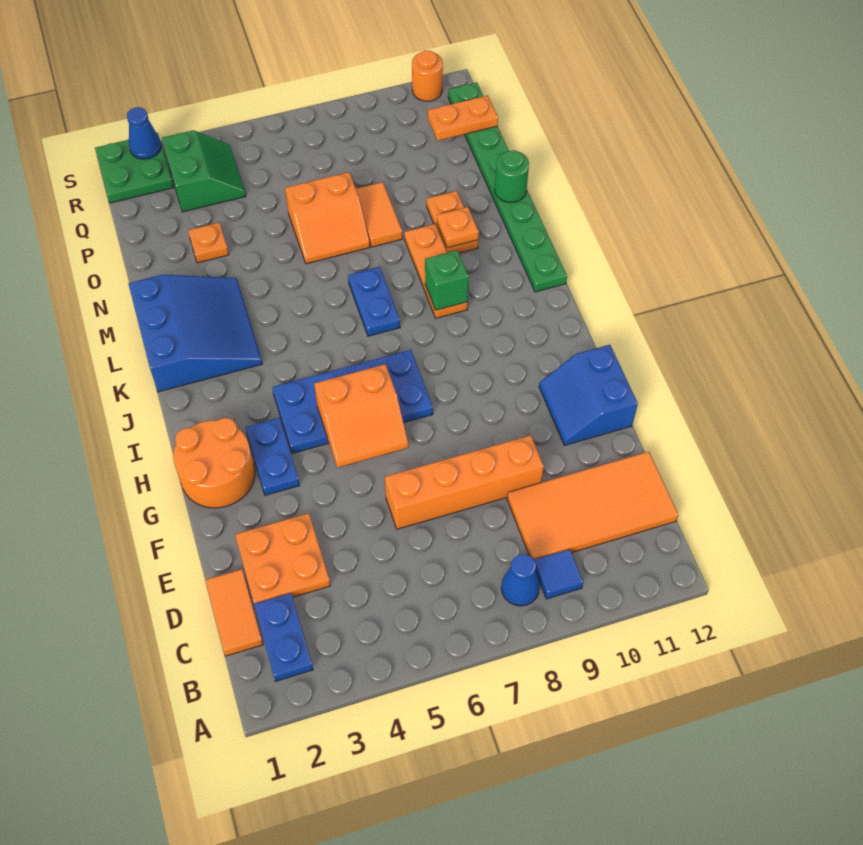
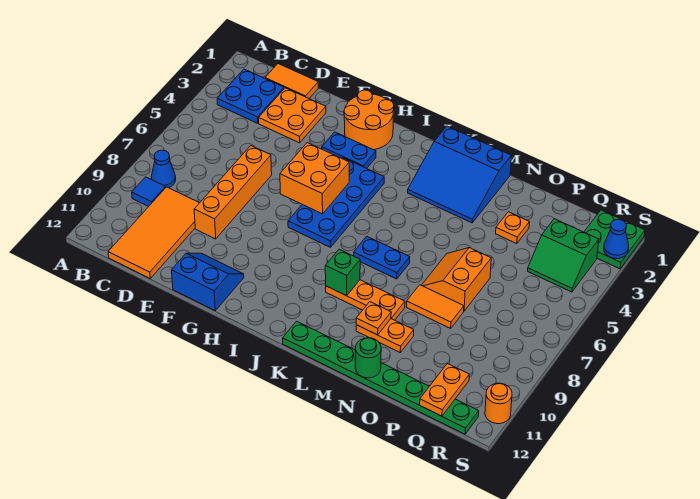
blue 1x2 plate [254,593,313,681] -> blue 2x2 plate [217,69,284,123]
orange 2x2 slope [314,364,409,468] -> orange 2x2 brick [280,143,349,214]

